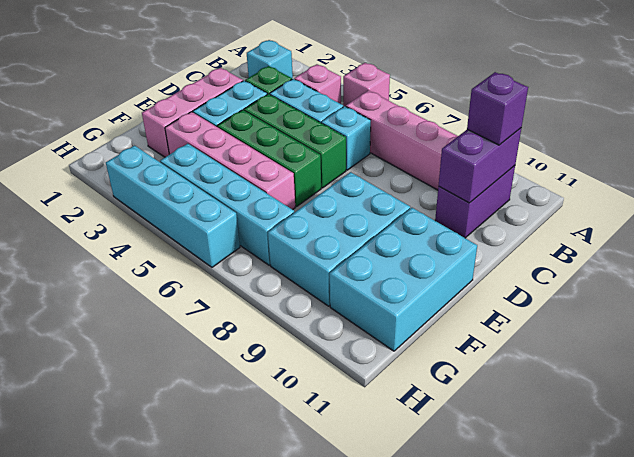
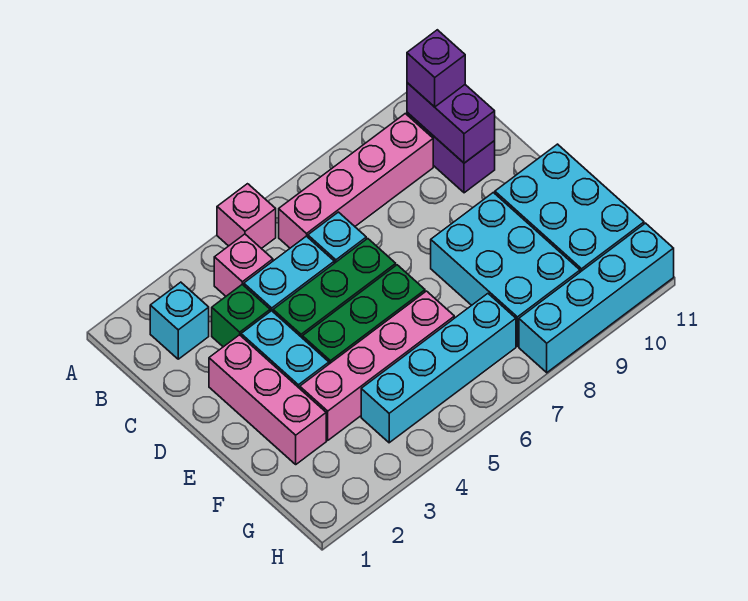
cyan 1x4 brick [106,146,240,267] -> cyan 1x4 brick moved to [519,223,674,373]

